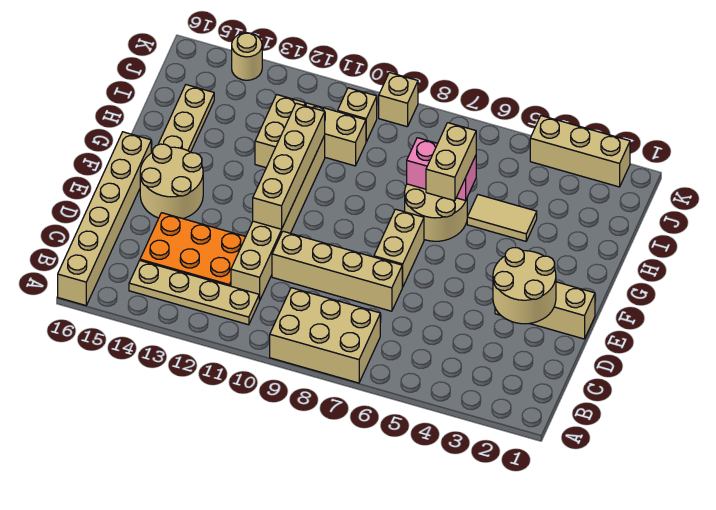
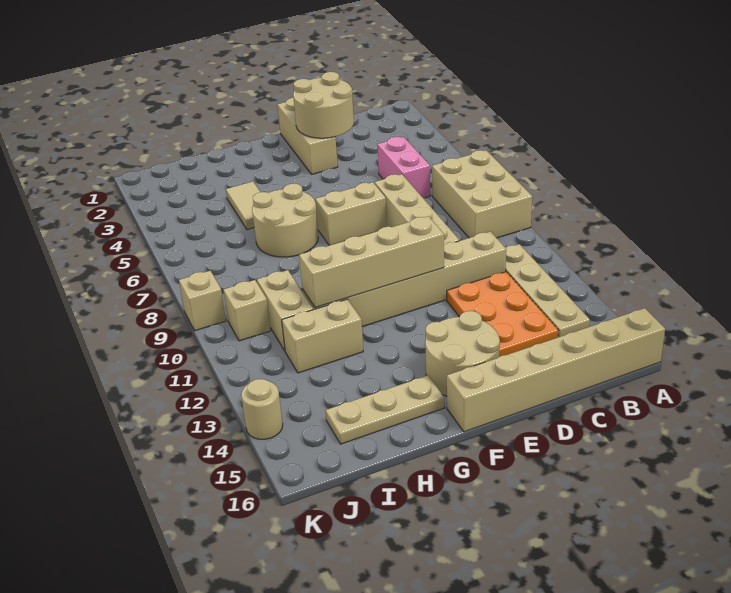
tan 1x2 brick [426,123,476,201] -> none
pink 1x2 brick [407,138,476,201] -> pink 1x2 brick moved to [377,137,430,198]
tan 1x3 brick [530,116,630,187] -> none

